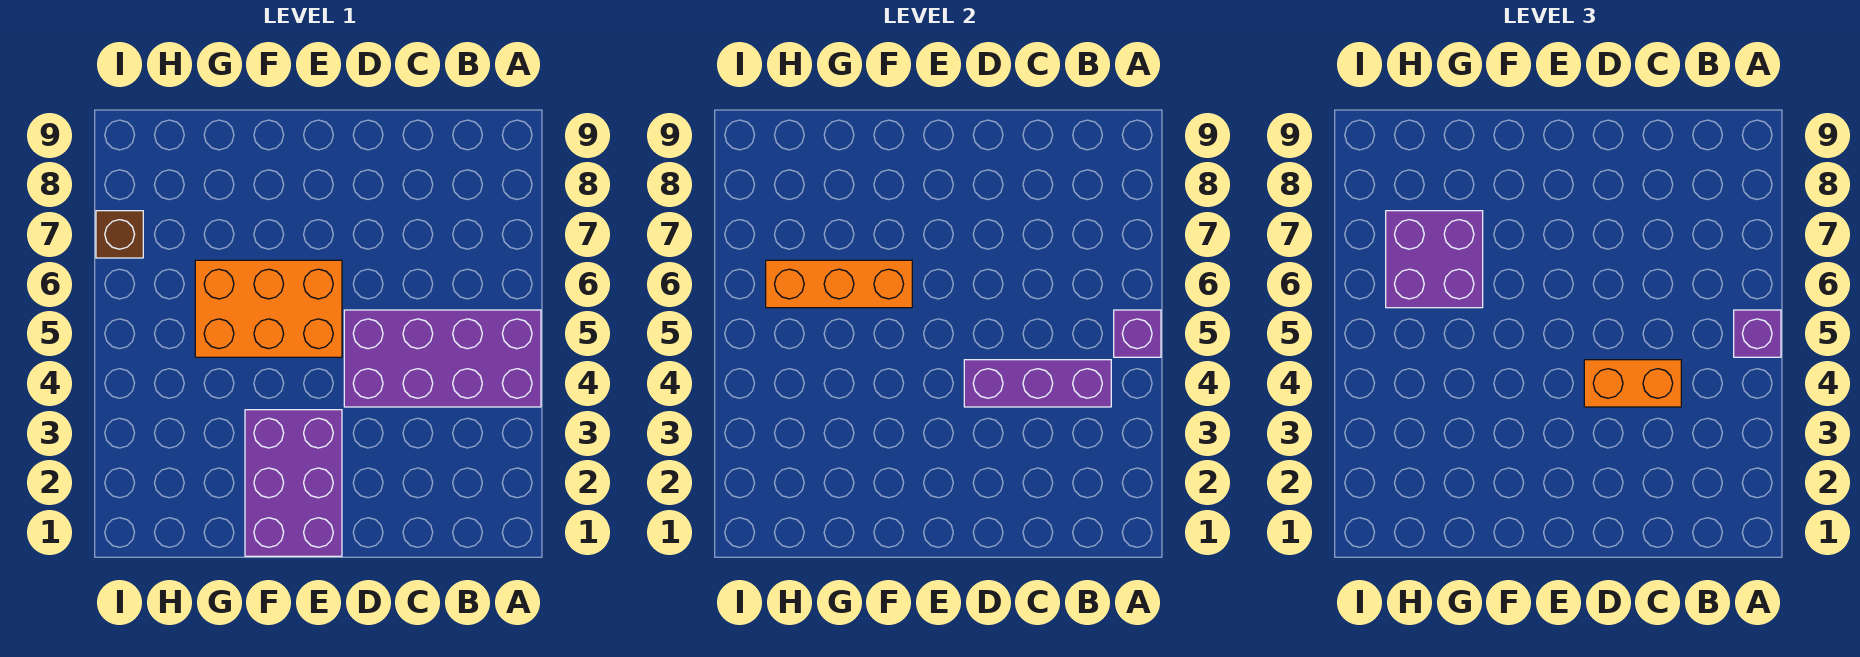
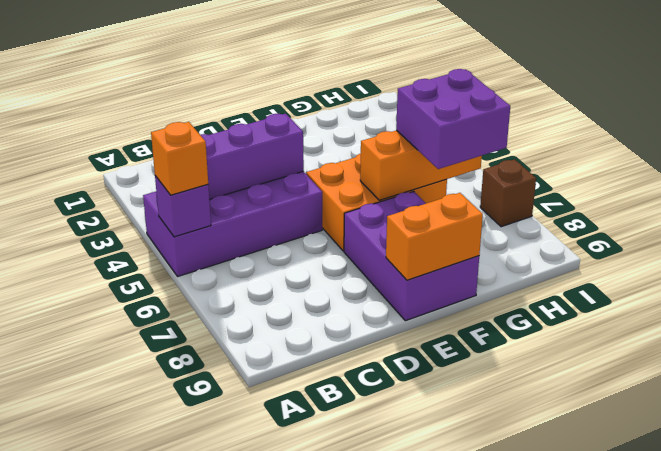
purple 1x1 brick [1734,310,1781,357] -> orange 1x1 brick [151,122,208,195]
orange 1x2 brick [1584,360,1681,407] -> orange 1x2 brick moved to [386,193,483,280]
purple 2x3 brick [245,410,342,556] -> purple 2x3 brick moved to [344,191,479,321]

